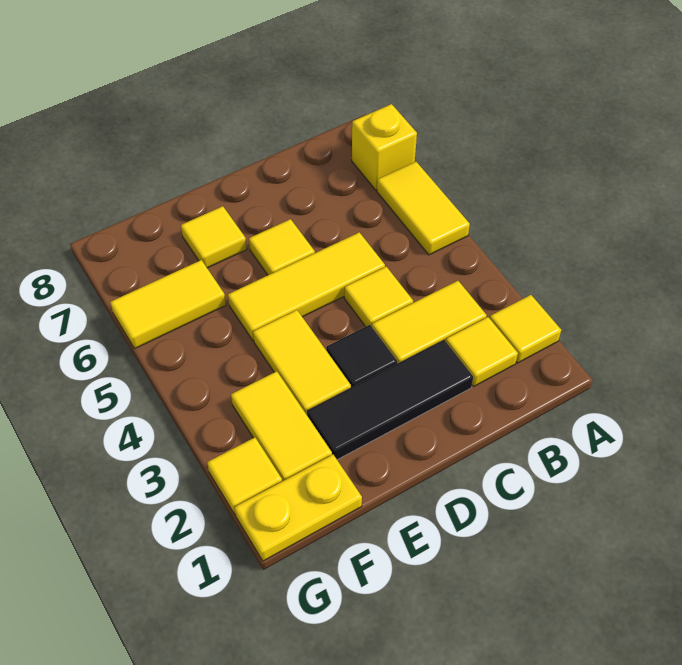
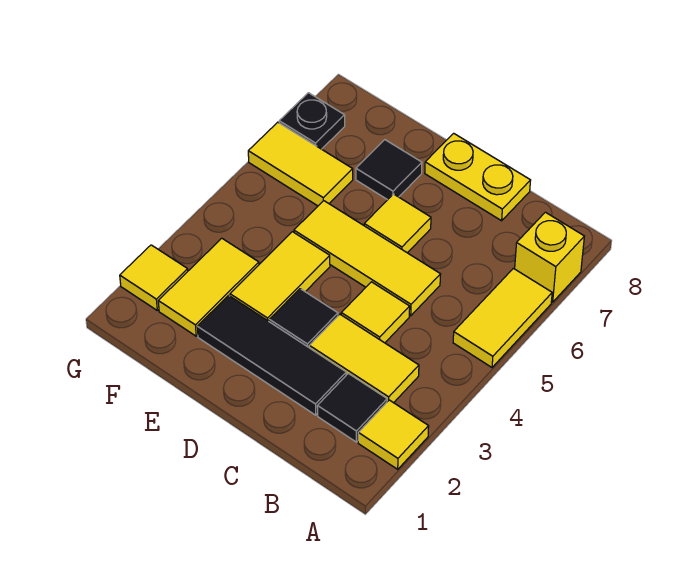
yellow 1x1 tile [446,317,518,386] -> black 1x1 tile [317,373,387,442]
yellow 1x1 tile [181,206,247,268] -> black 1x1 tile [356,140,422,200]
yellow 1x2 plate [234,455,362,561] -> yellow 1x2 plate moved to [425,133,531,221]
none -> black 1x1 plate [279,93,345,149]

